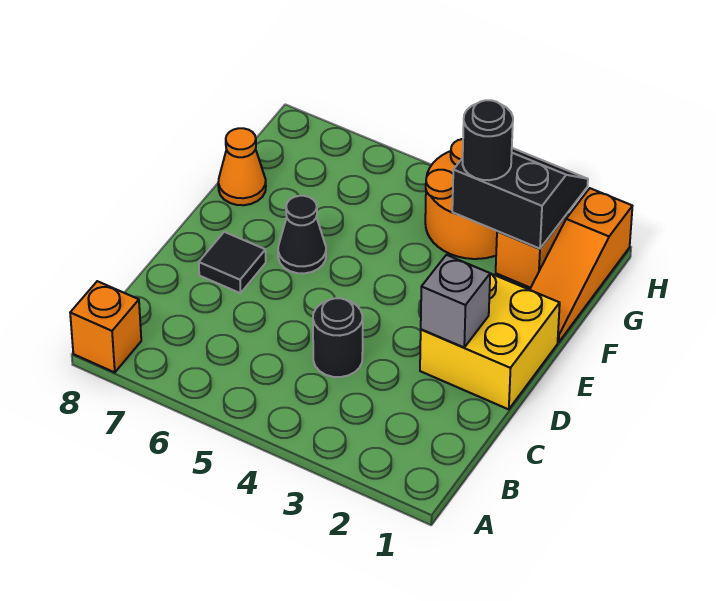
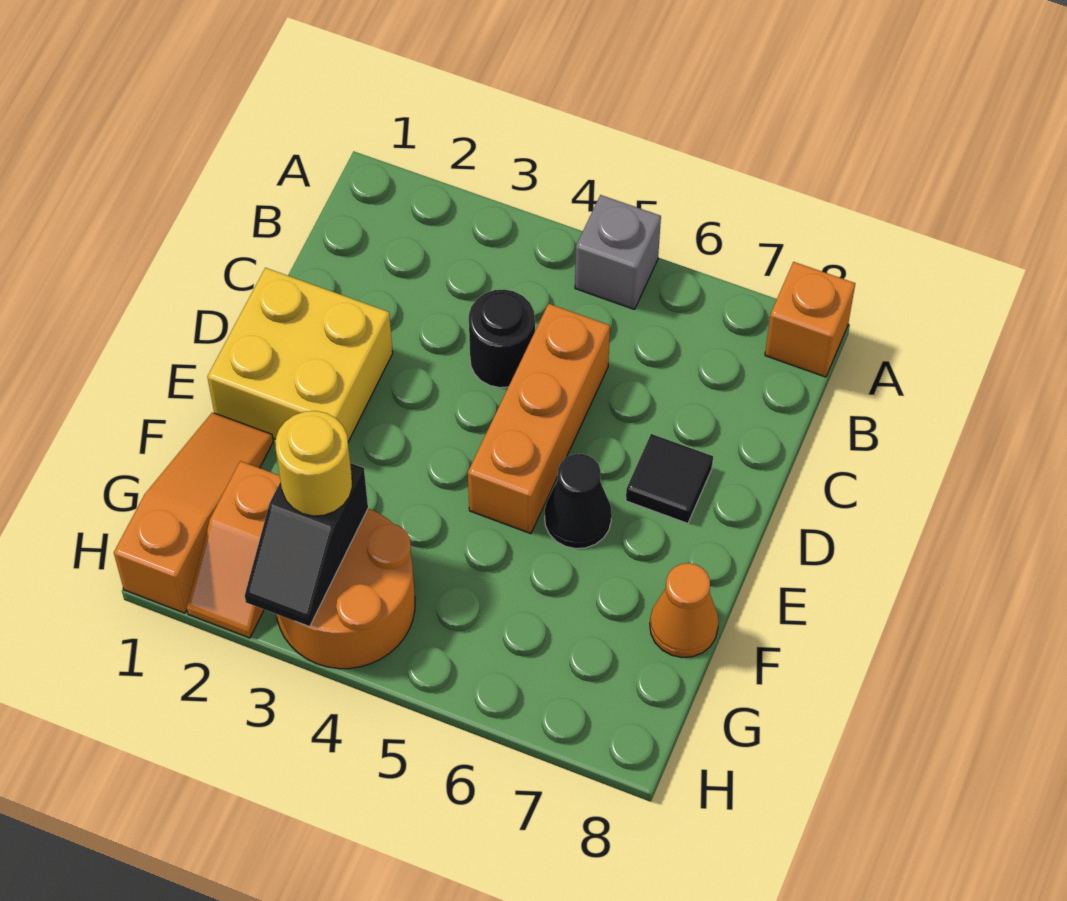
none -> orange 1x3 brick [468,304,610,534]
grey 1x1 brick [421,255,490,348] -> grey 1x1 brick moved to [575,195,661,309]
black 2x2 slope [452,148,588,249] -> black 1x2 slope [245,463,368,627]
black 1x1 round brick [462,100,513,180] -> yellow 1x1 round brick [275,411,352,516]

